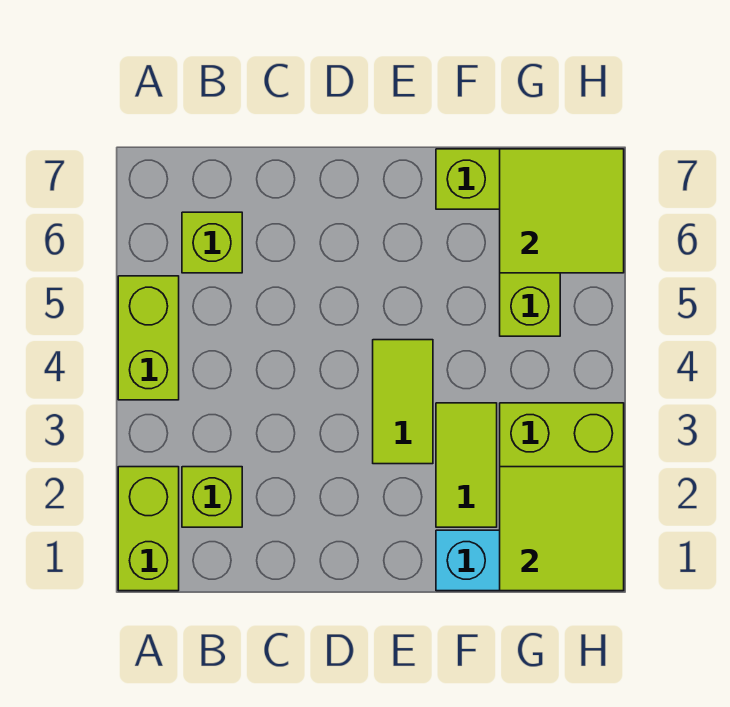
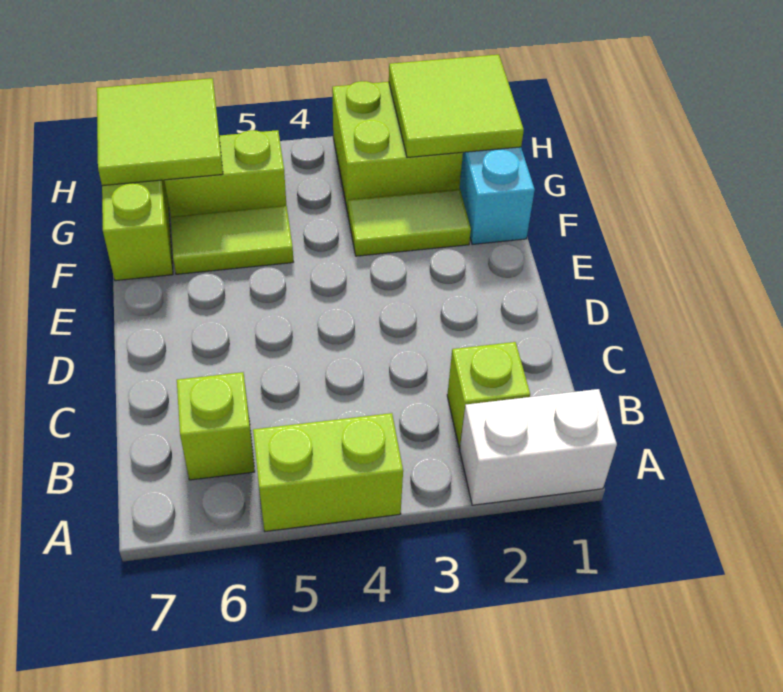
lime 1x2 brick [118,467,179,591] -> white 1x2 brick [460,389,617,505]
lime 1x2 tile [373,340,433,464] -> lime 1x2 tile moved to [171,206,293,274]

